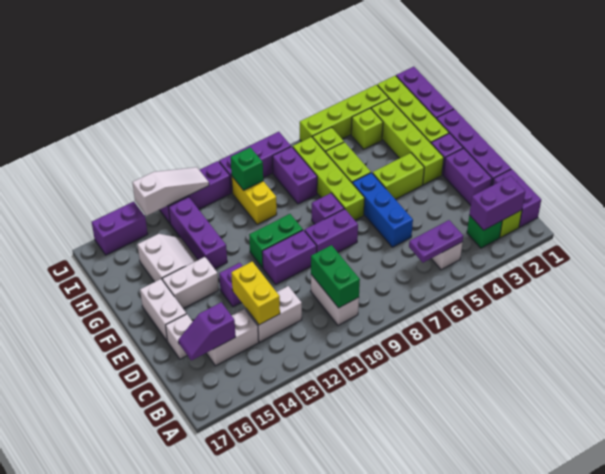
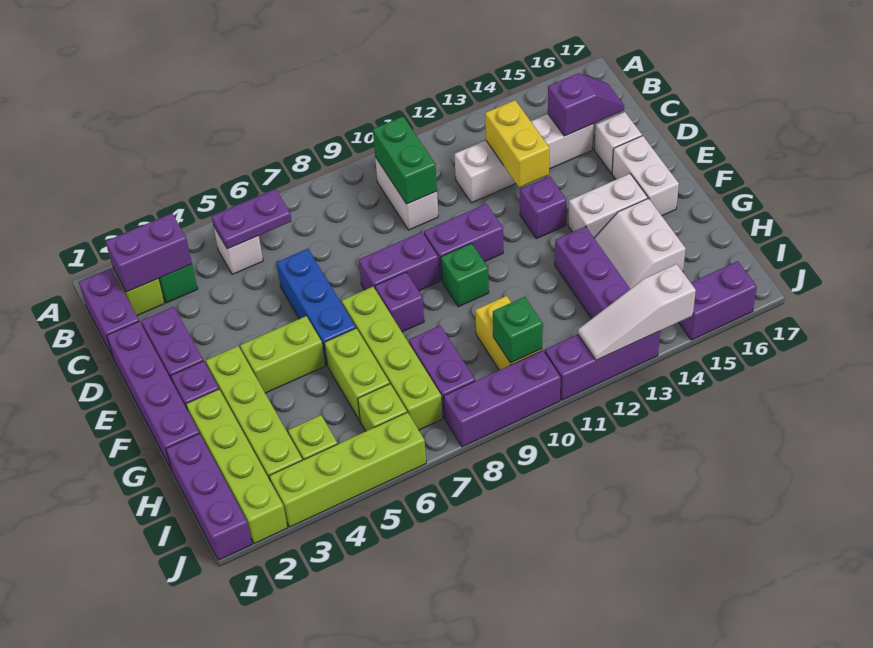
green 1x2 brick [249,214,303,268] -> green 1x1 brick [441,243,489,307]

